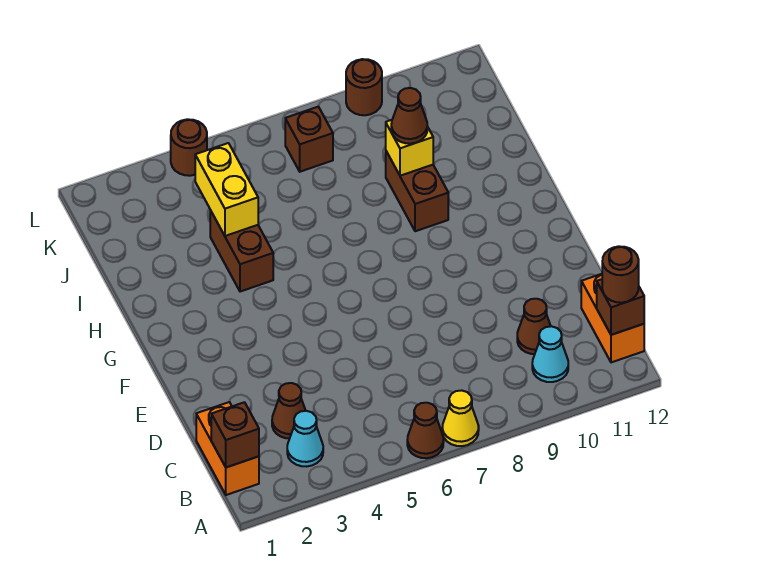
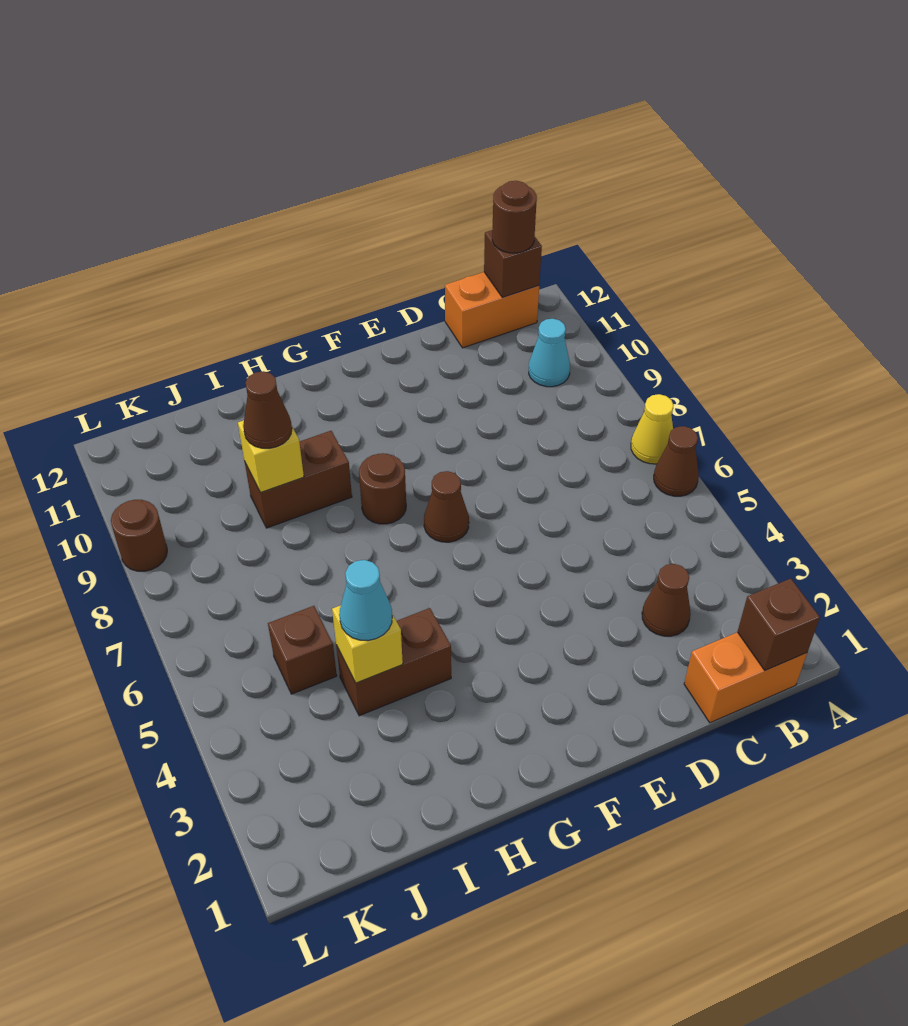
cyan 1x1 cone [287,411,323,467] -> cyan 1x1 cone moved to [339,560,392,641]
brown 1x1 cone [517,299,551,354] -> brown 1x1 cone moved to [424,471,469,542]
yellow 1x2 brick [195,143,258,236] -> yellow 1x1 brick [332,605,403,683]
brown 1x1 brick [285,107,333,172] -> brown 1x1 brick moved to [268,606,337,694]
brown 1x1 round brick [171,119,207,176] -> brown 1x1 round brick moved to [359,453,406,524]

